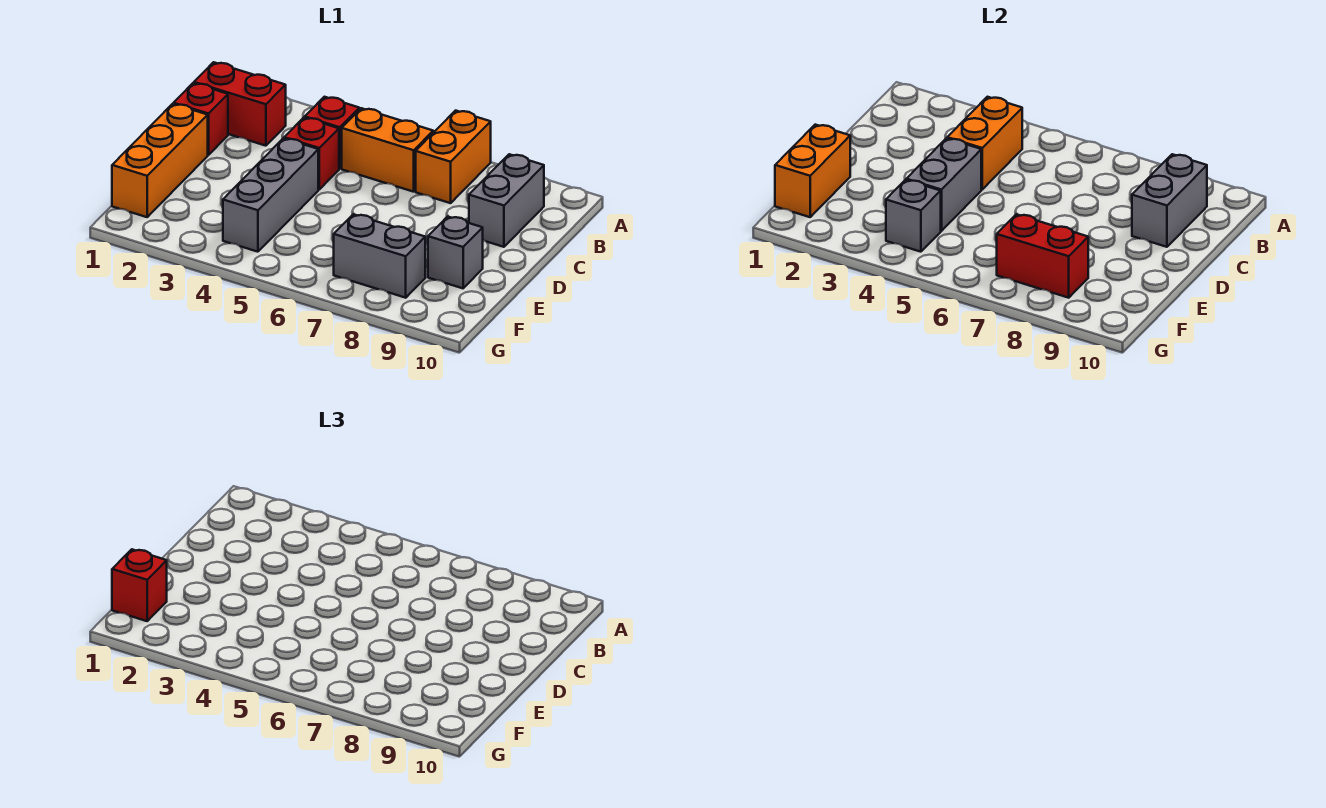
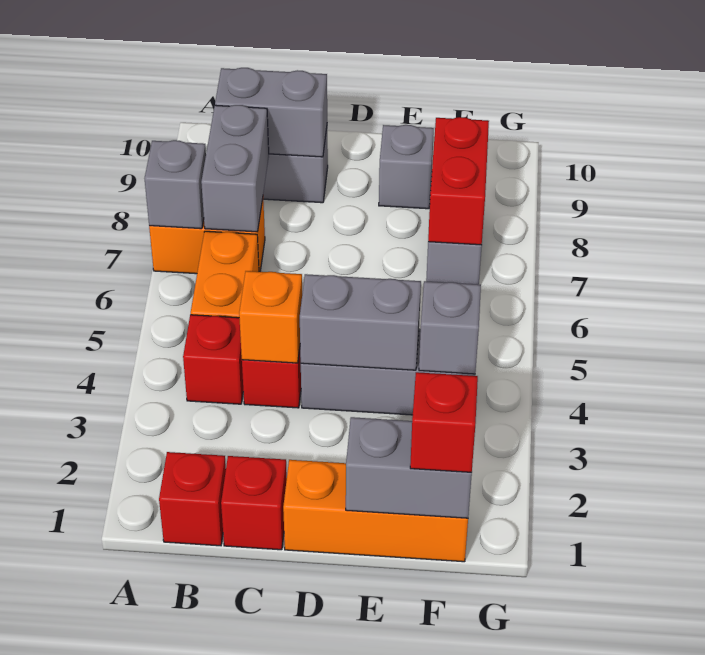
none -> grey 1x1 brick [145,140,206,229]
red 1x2 brick [194,62,286,146] -> red 1x1 brick [159,452,226,546]
orange 1x2 brick [947,97,1022,189] -> orange 1x1 brick [239,271,302,363]
none -> grey 1x2 brick [201,105,269,232]
orange 1x2 brick [775,125,850,217] -> grey 1x2 brick [346,417,472,518]

